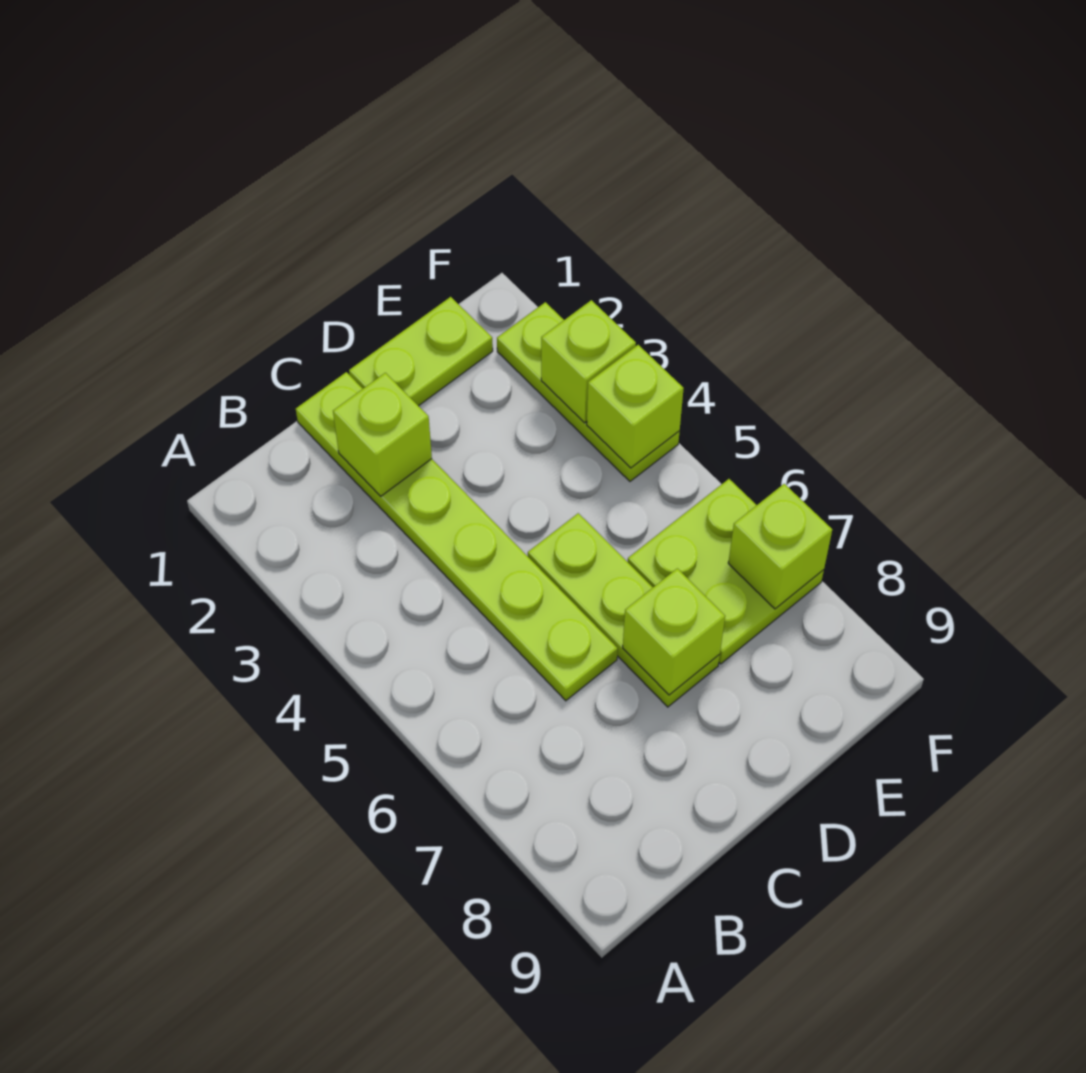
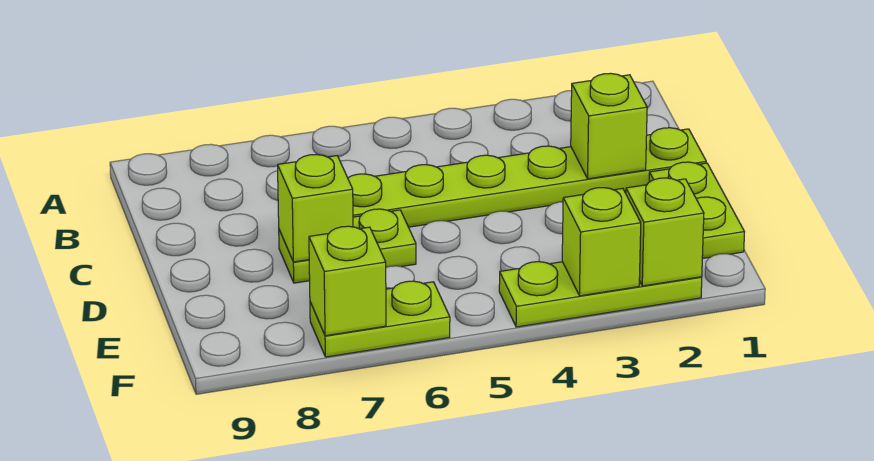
lime 1x3 plate [528,513,720,707] -> lime 1x2 plate [279,209,416,283]
lime 2x2 plate [628,479,824,664] -> lime 1x2 plate [310,281,450,357]
lime 1x1 brick [587,345,684,468] -> lime 1x1 brick moved to [626,178,704,286]

